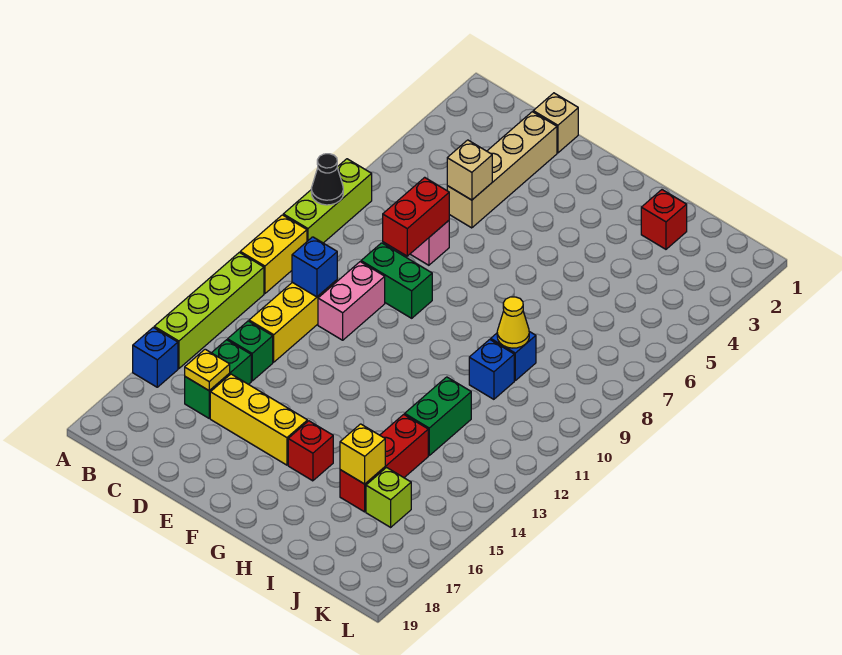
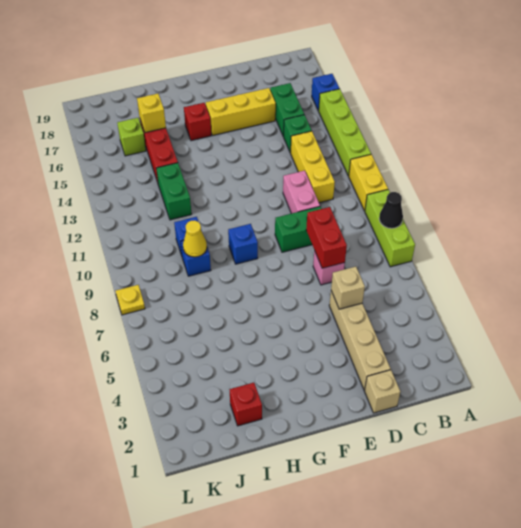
blue 1x1 brick [292,237,337,297] -> blue 1x1 brick moved to [228,224,258,264]
yellow 1x1 plate [185,349,230,391] -> yellow 1x1 plate moved to [116,285,145,315]

